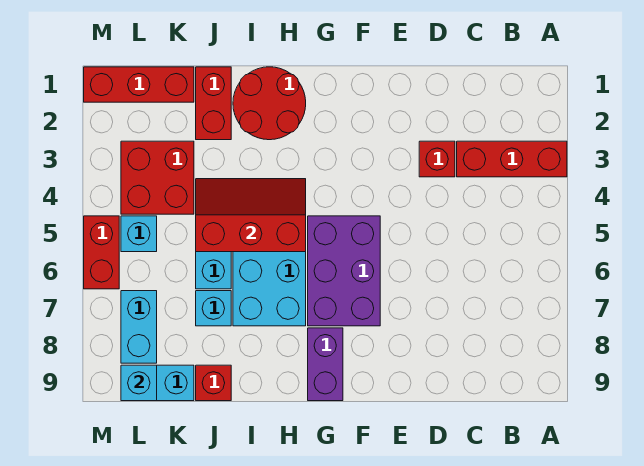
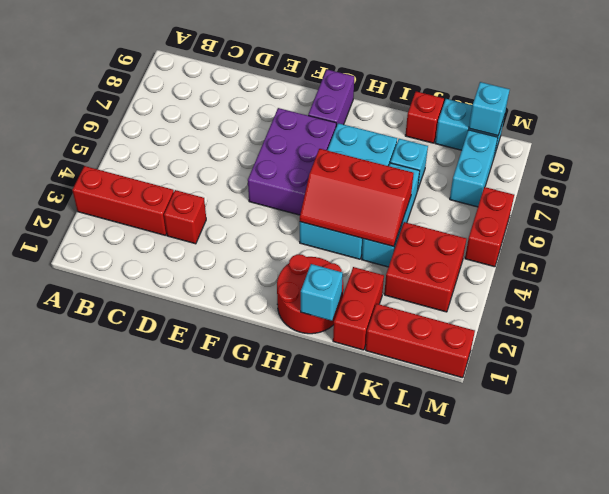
cyan 1x1 brick [121,216,157,252] -> cyan 1x1 brick moved to [301,264,343,321]

